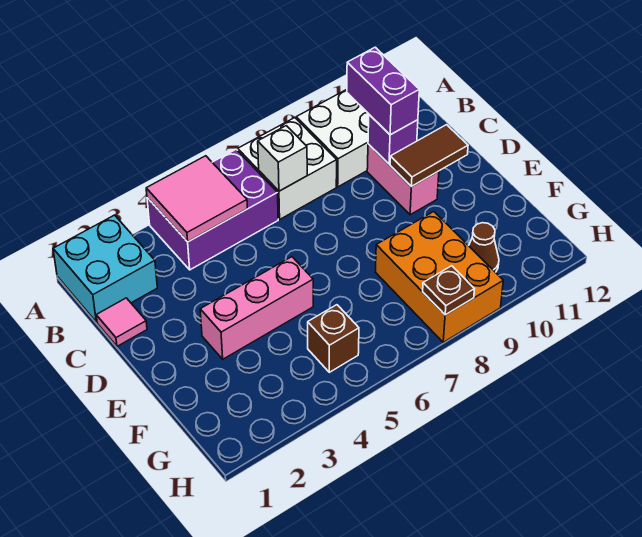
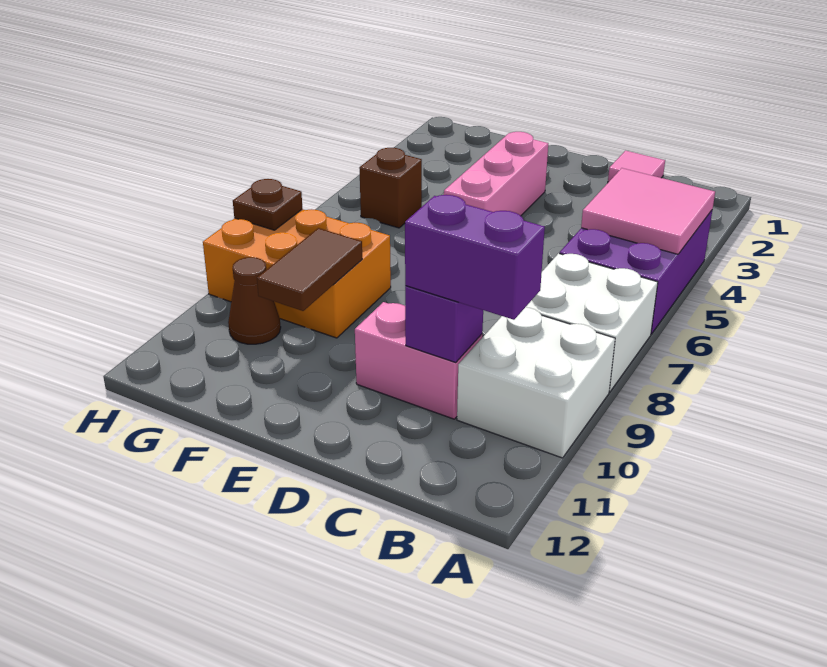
cyan 2x2 brick [53,215,157,322] -> none
white 1x1 brick [258,126,307,191] -> none
brown 1x2 tile [390,125,468,187] -> brown 1x2 tile moved to [257,228,362,311]

